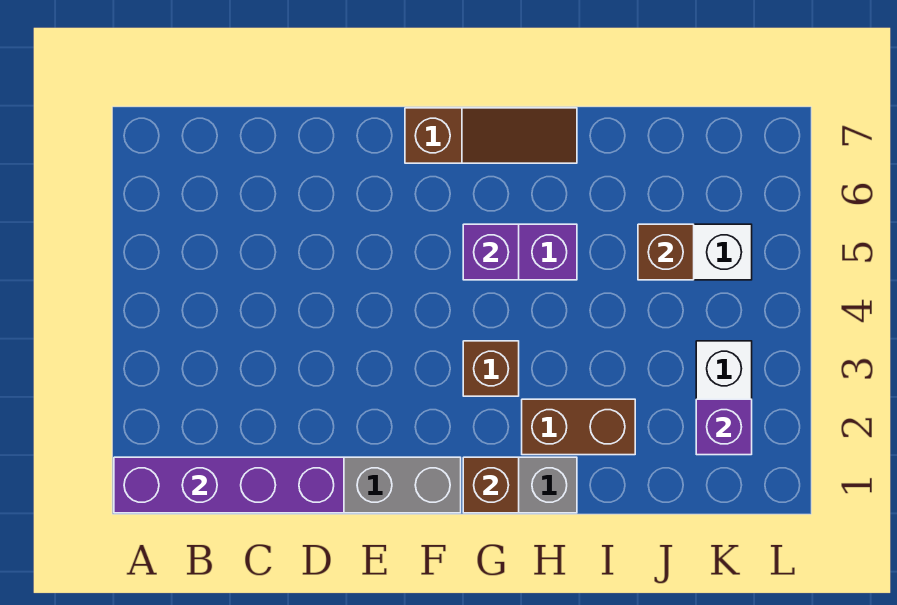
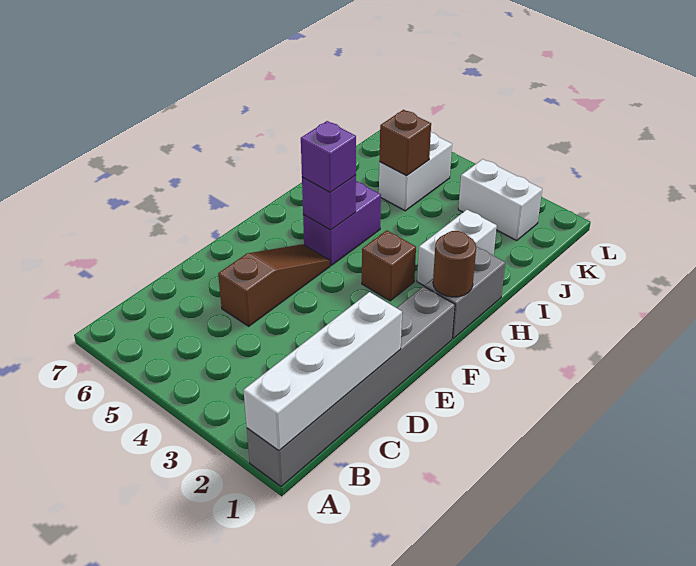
purple 1x4 brick [114,457,344,513] -> white 1x4 brick [243,292,402,451]
brown 1x3 slope [405,108,577,163] -> brown 1x3 slope moved to [218,244,330,326]
brown 1x1 brick [463,457,519,513] -> brown 1x1 round brick [433,231,476,297]
brown 1x2 brick [522,399,635,455] -> white 1x2 brick [417,210,497,286]
purple 1x1 brick [696,399,752,455] -> purple 1x1 brick moved to [301,121,356,192]

